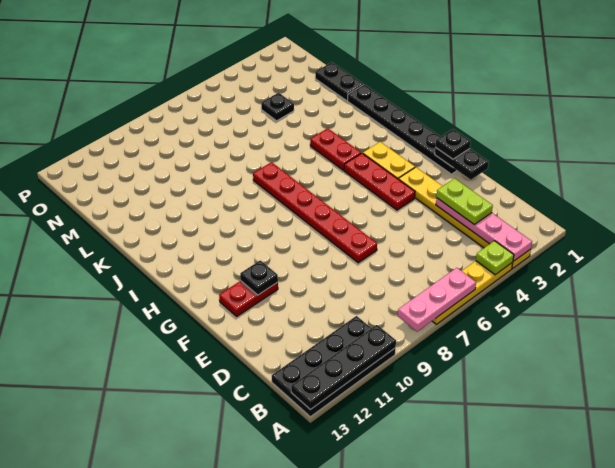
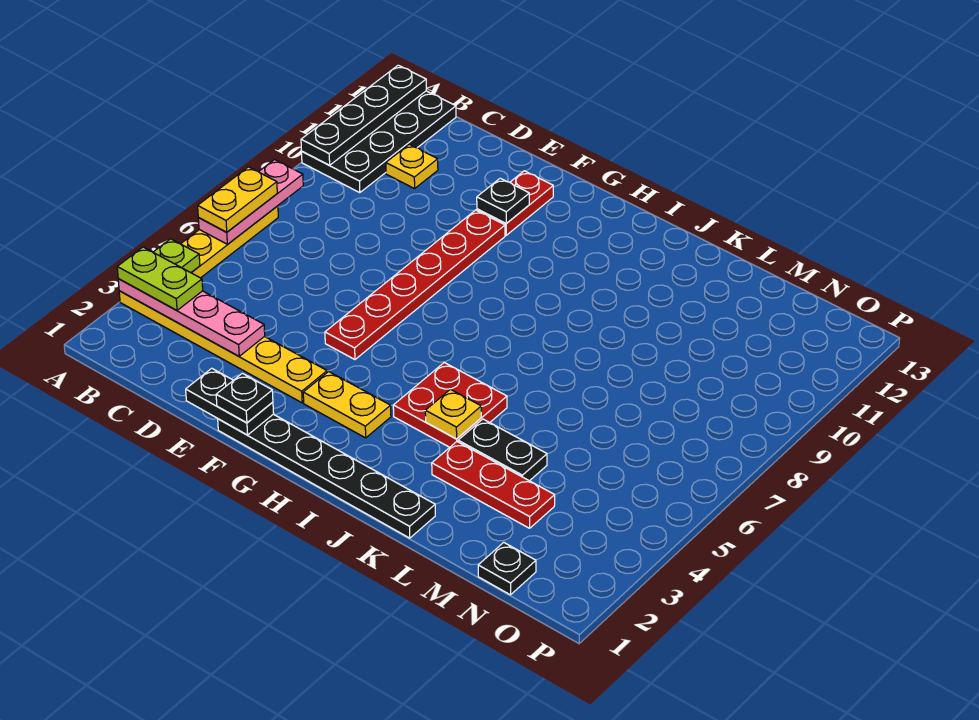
none -> yellow 1x2 plate [198,167,277,232]
lime 1x2 plate [437,178,493,225] -> lime 1x2 plate moved to [117,247,203,310]
none -> yellow 1x1 plate [386,144,438,189]
red 1x6 plate [253,162,377,263] -> red 1x6 plate turned to [325,210,505,360]
red 1x3 plate [344,153,415,210] -> red 1x3 plate moved to [432,442,555,528]
red 1x2 plate [310,128,361,170] -> red 2x2 plate [393,363,507,447]
none -> yellow 1x1 plate [425,389,481,439]
black 1x2 plate [315,62,364,101] -> black 1x2 plate moved to [458,419,547,481]
black 1x1 plate [261,93,294,121] -> black 1x1 plate moved to [478,542,536,595]

